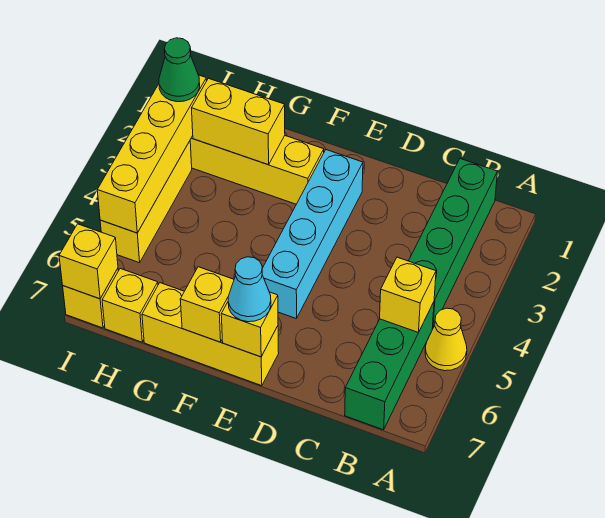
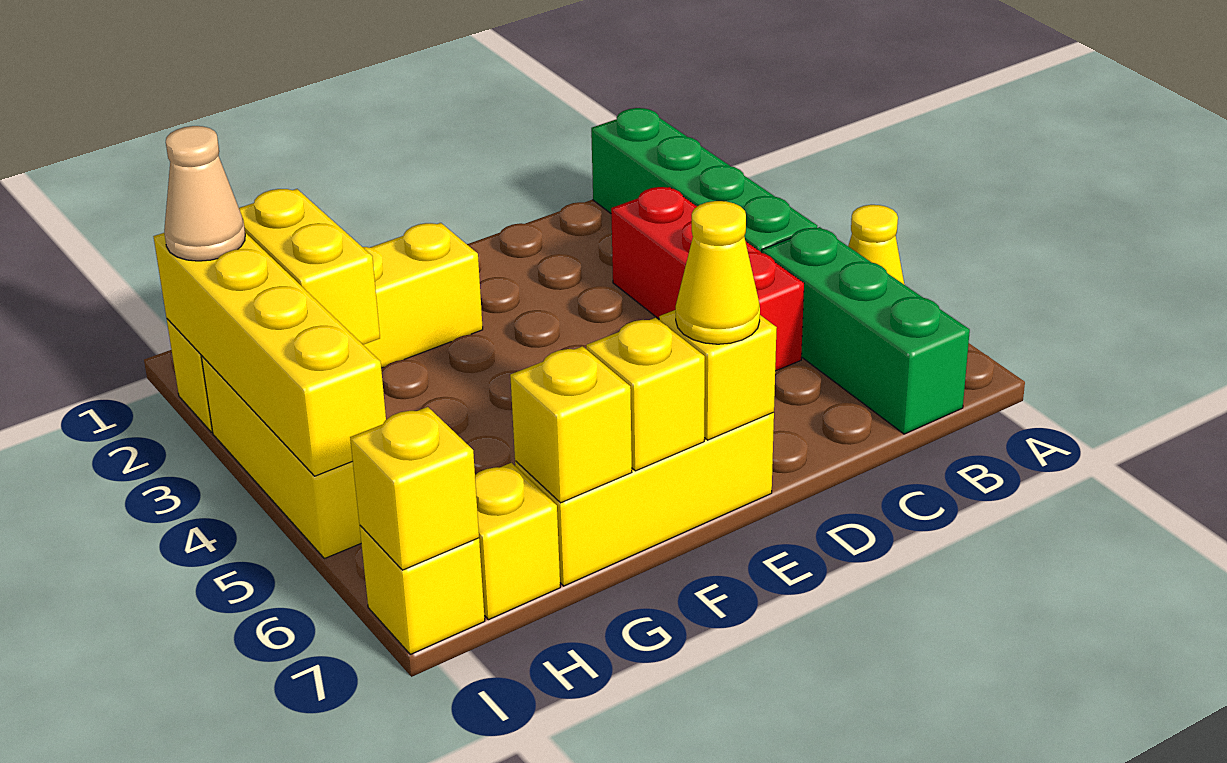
yellow 1x1 brick [380,257,436,333] -> yellow 1x1 brick moved to [510,346,632,503]
none -> red 1x3 brick [611,187,804,371]
cyan 1x4 brick [262,150,363,319] -> none
cyan 1x1 cone [228,257,271,322] -> yellow 1x1 cone [676,201,760,344]
yellow 1x2 brick [192,78,285,165] -> yellow 1x2 brick turned to [239,189,380,345]
green 1x1 cone [159,38,200,102] -> tan 1x1 cone [164,126,245,261]

